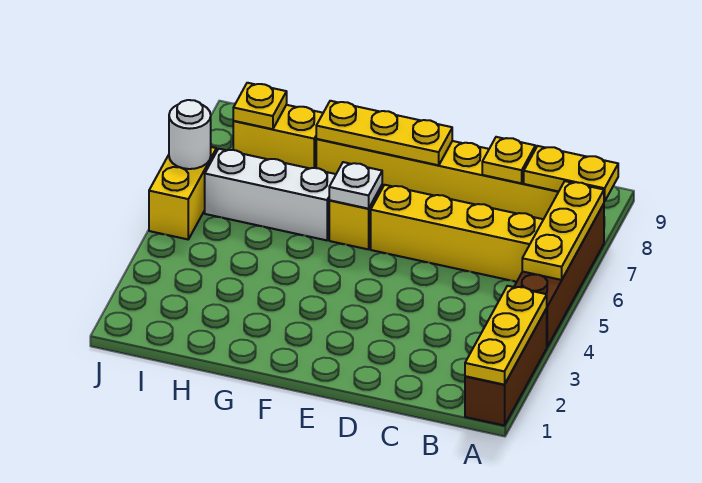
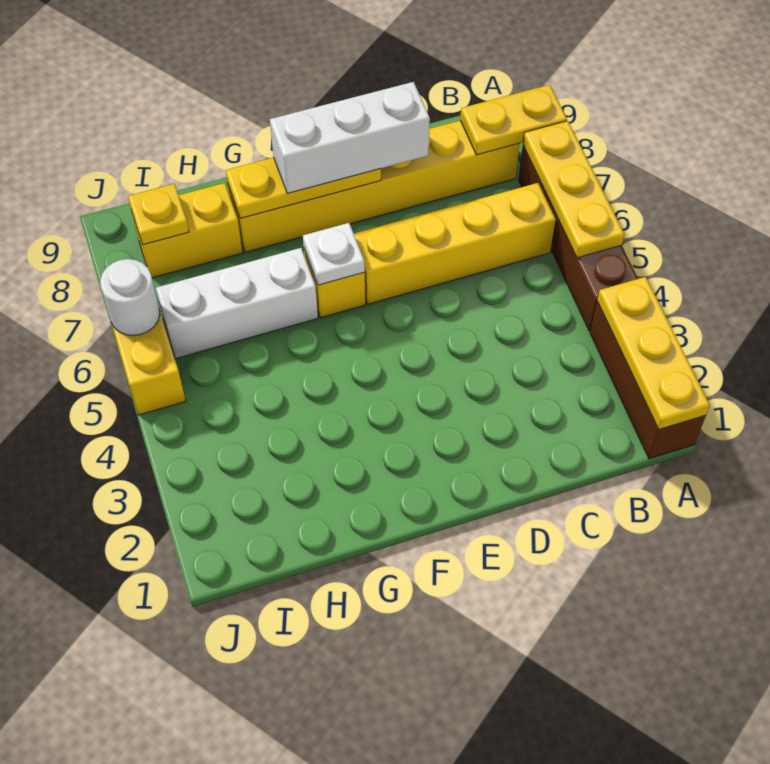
yellow 1x1 plate [482,137,535,183] -> none
none -> white 1x3 brick [270,82,430,193]

